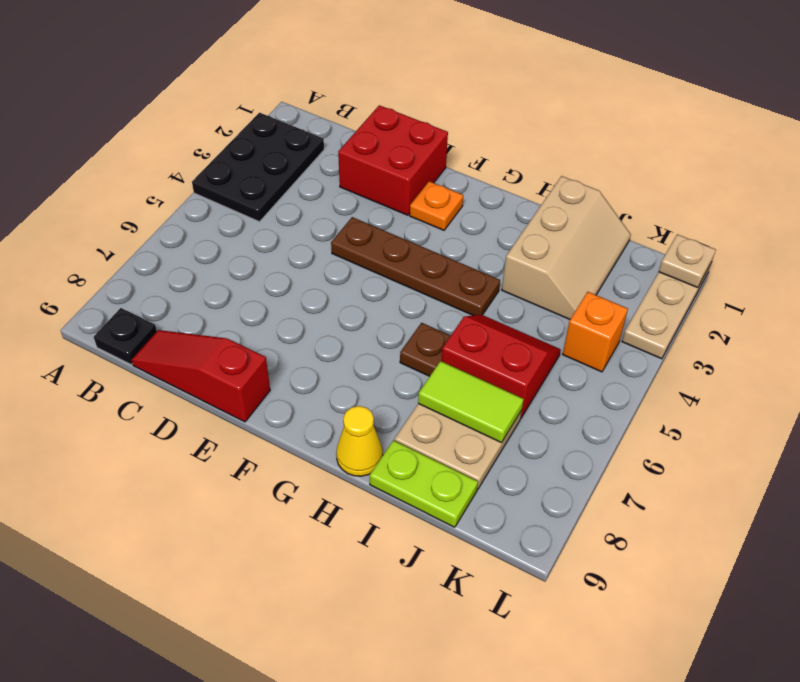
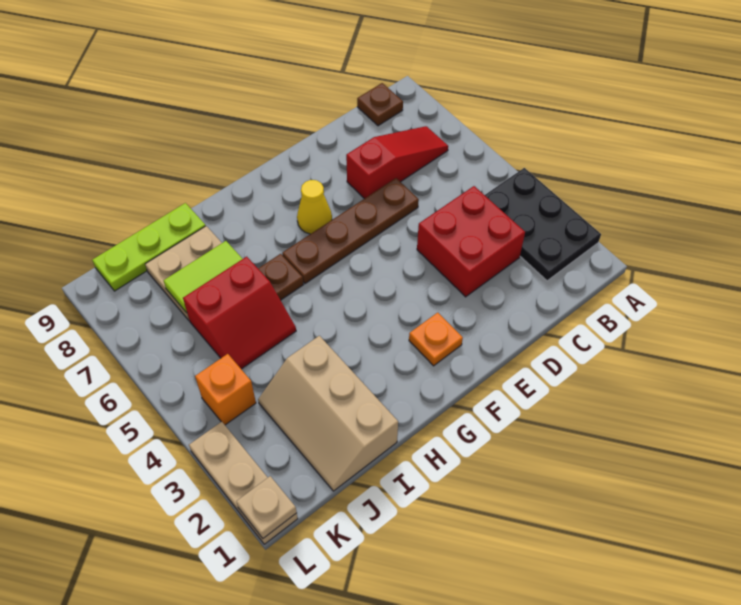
black 1x1 plate [94,308,157,364] -> brown 1x1 plate [357,83,403,126]
red 1x3 slope [132,330,270,422] -> red 1x3 slope moved to [346,126,448,199]
red 2x2 brick [338,105,448,215] -> red 2x2 brick moved to [417,186,525,297]
brown 1x4 plate [331,217,500,316] -> brown 1x4 plate moved to [282,178,419,284]
yellow 1x1 cone [336,406,383,476] -> yellow 1x1 cone moved to [297,180,332,234]
lime 1x2 plate [370,440,478,527] -> lime 1x3 plate [93,203,206,291]

